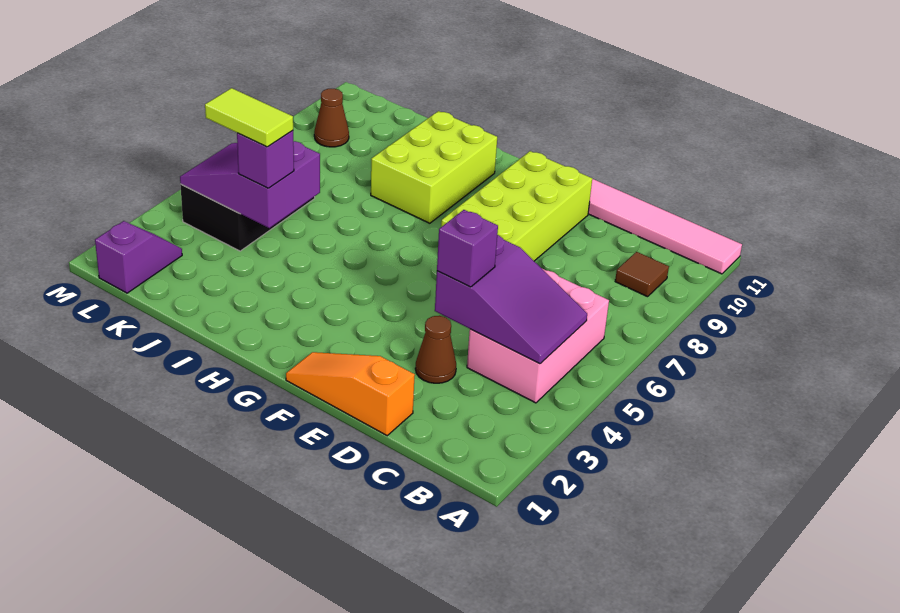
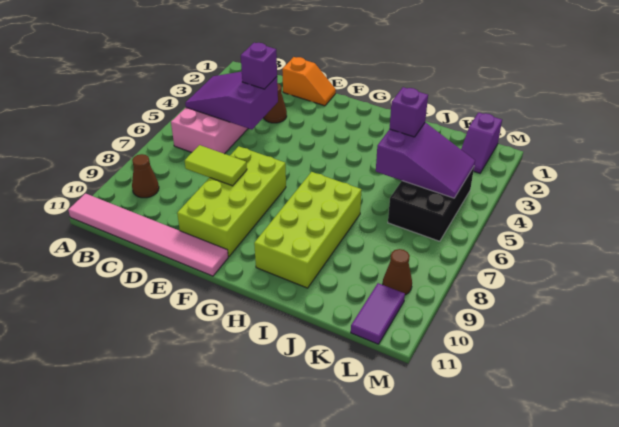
brown 1x1 tile [615,252,669,297] -> brown 1x1 cone [132,154,159,198]
orange 1x3 slope [286,352,415,436] -> orange 1x2 slope [282,57,336,106]
lime 2x3 brick [371,111,497,223] -> lime 2x4 brick [254,172,361,288]
lime 1x2 tile [205,88,293,147] -> lime 1x2 tile moved to [185,145,247,186]
none -> purple 1x2 tile [351,283,405,344]

